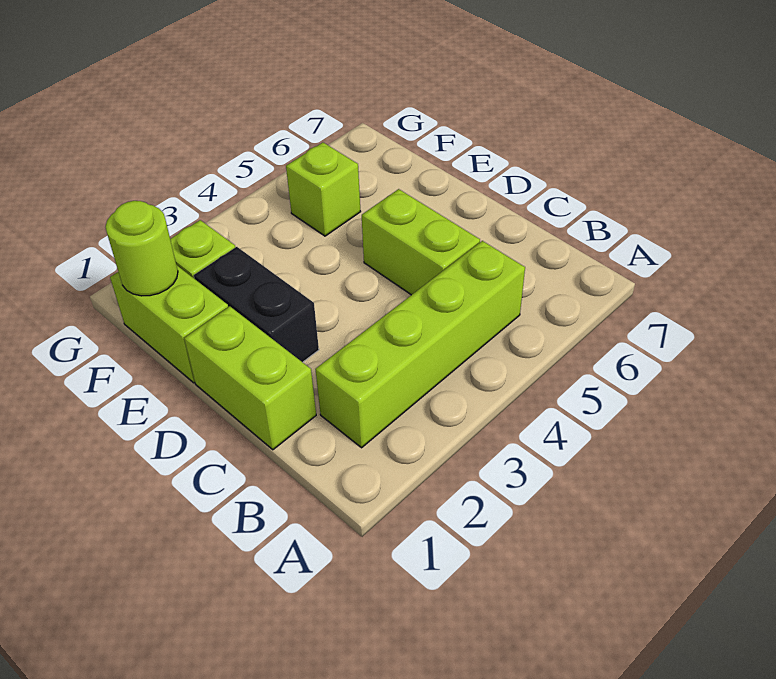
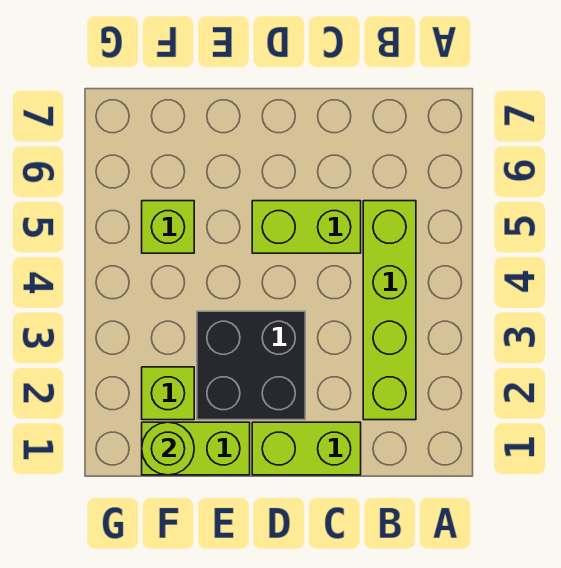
black 1x2 brick [194,247,319,362] -> black 2x2 brick [197,311,305,420]

